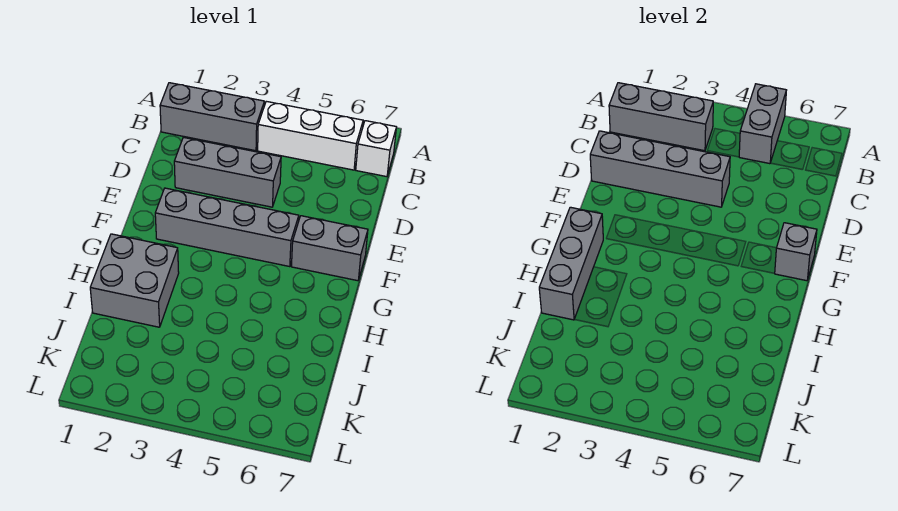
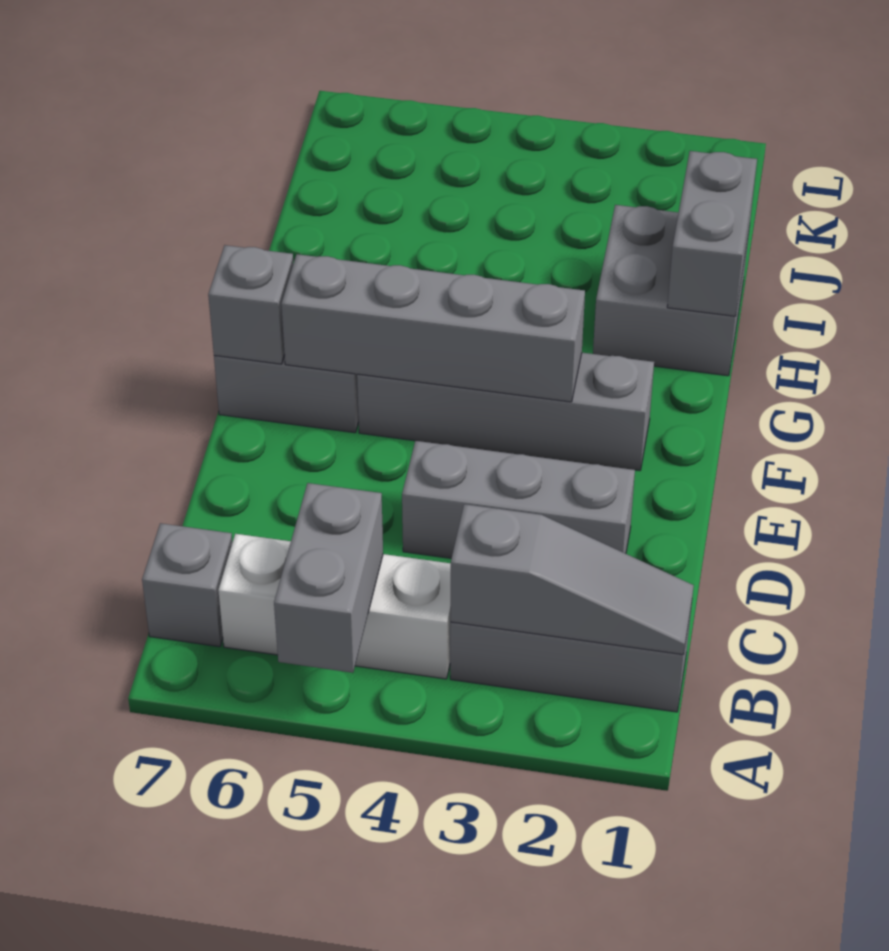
grey 1x3 brick [609,83,713,151] -> grey 1x3 slope [451,504,694,655]
white 1x1 brick [356,121,396,177] -> grey 1x1 brick [142,523,232,647]
grey 1x4 brick [590,131,730,207] -> grey 1x4 brick moved to [281,254,585,402]
grey 1x3 brick [539,207,603,320] -> grey 1x2 brick [667,151,757,316]

